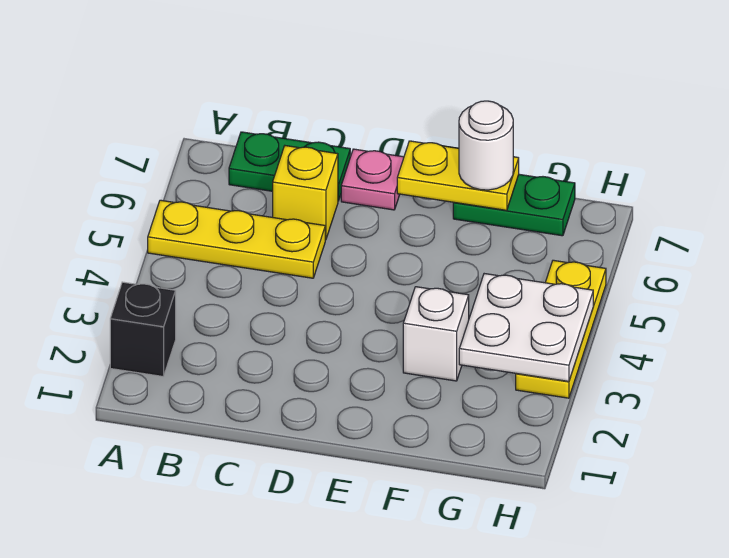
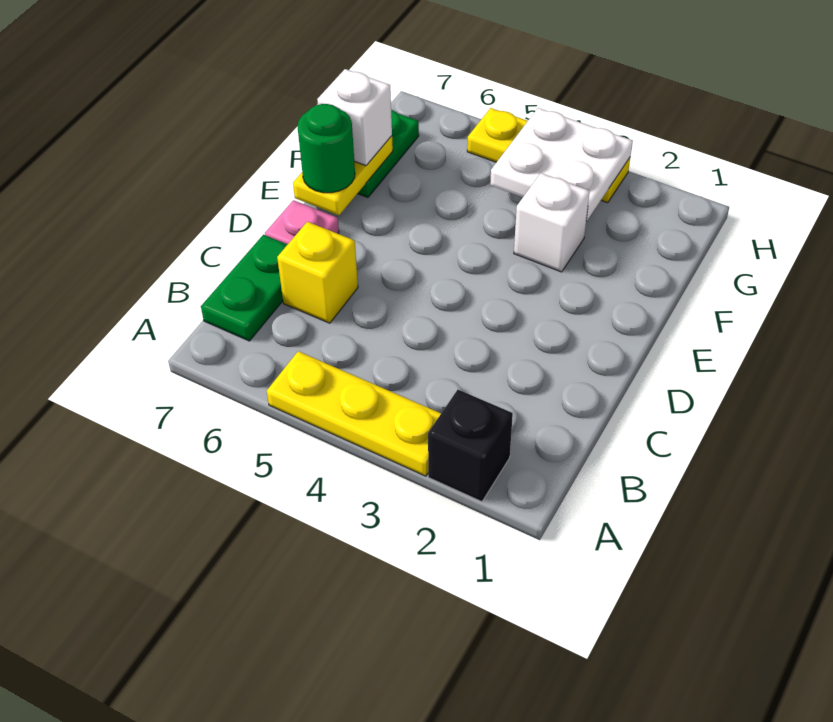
yellow 1x3 plate [148,200,325,278] -> yellow 1x3 plate turned to [267,351,441,476]
none -> green 1x1 round brick [298,104,355,193]
white 1x1 round brick [459,101,513,190] -> white 1x1 brick [317,69,392,166]

